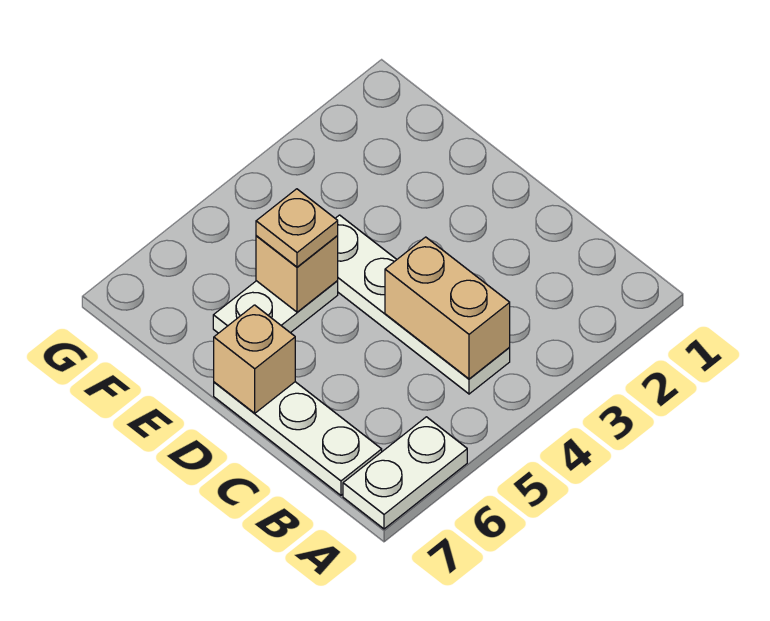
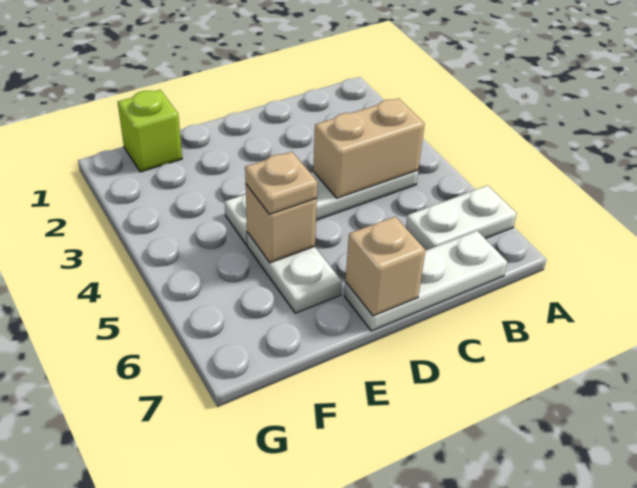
white 1x2 plate [343,417,467,529] -> white 1x2 plate turned to [406,186,517,250]
none -> lime 1x1 brick [118,90,182,172]

